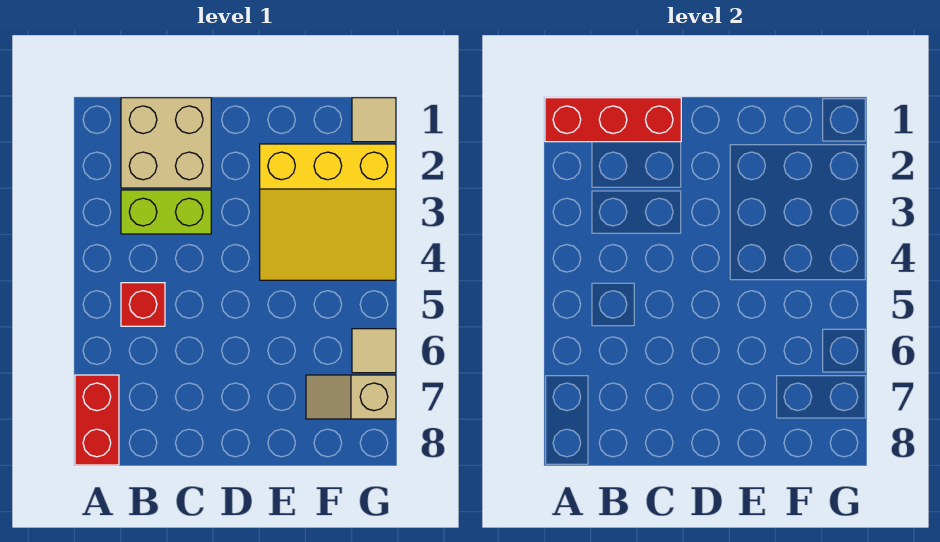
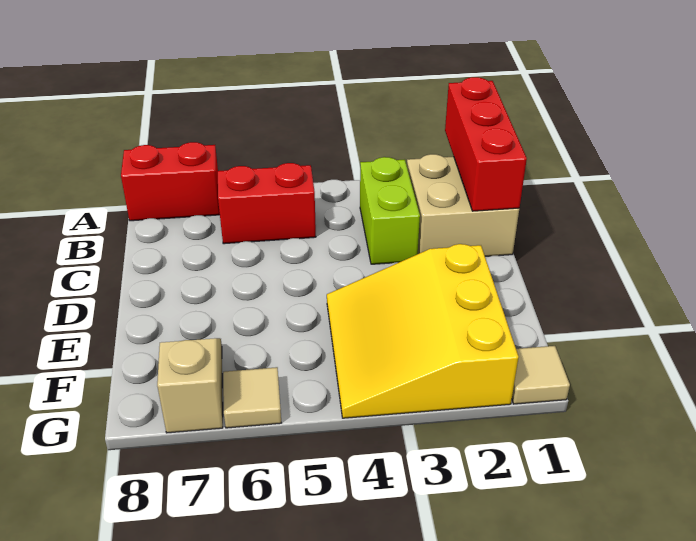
red 1x1 brick [121,283,165,326] -> red 1x2 brick [218,163,316,244]

